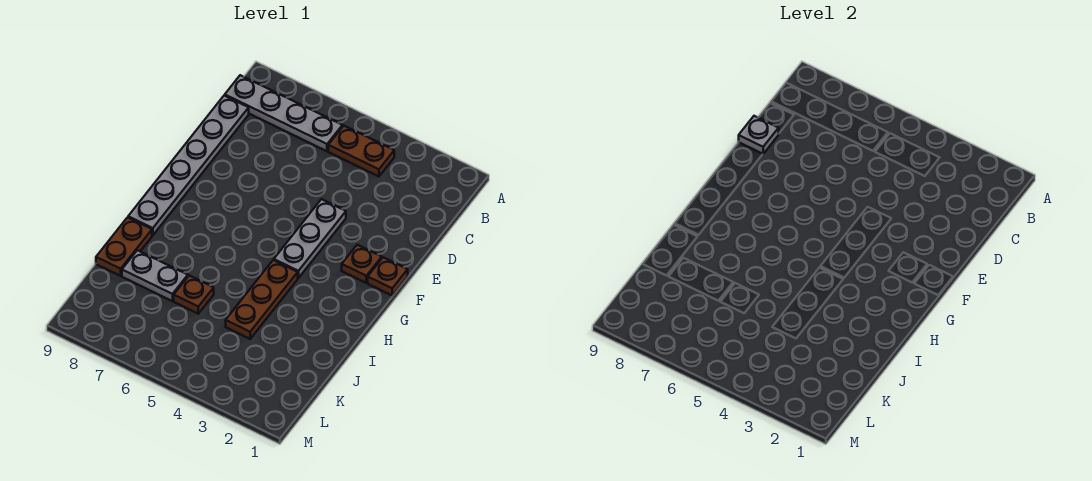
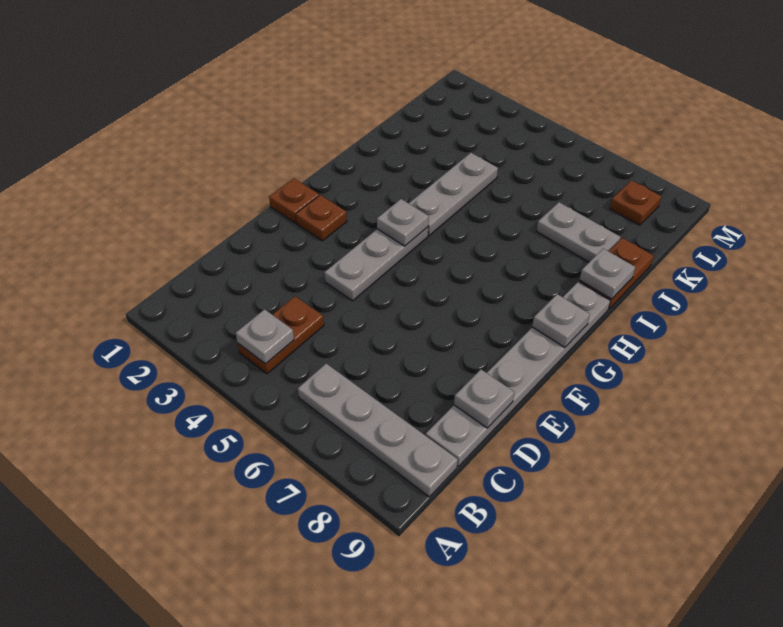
brown 1x2 plate [328,126,394,177] -> brown 1x2 plate turned to [238,296,324,374]
none -> grey 1x1 plate [236,309,294,364]
none -> grey 1x1 plate [377,199,429,246]
none -> grey 1x1 plate [532,294,590,348]
brown 1x3 plate [226,260,298,339] -> grey 1x3 plate [409,153,498,236]
none -> grey 1x1 plate [580,249,635,299]
brown 1x1 plate [174,276,214,314] -> brown 1x1 plate moved to [610,180,661,225]

